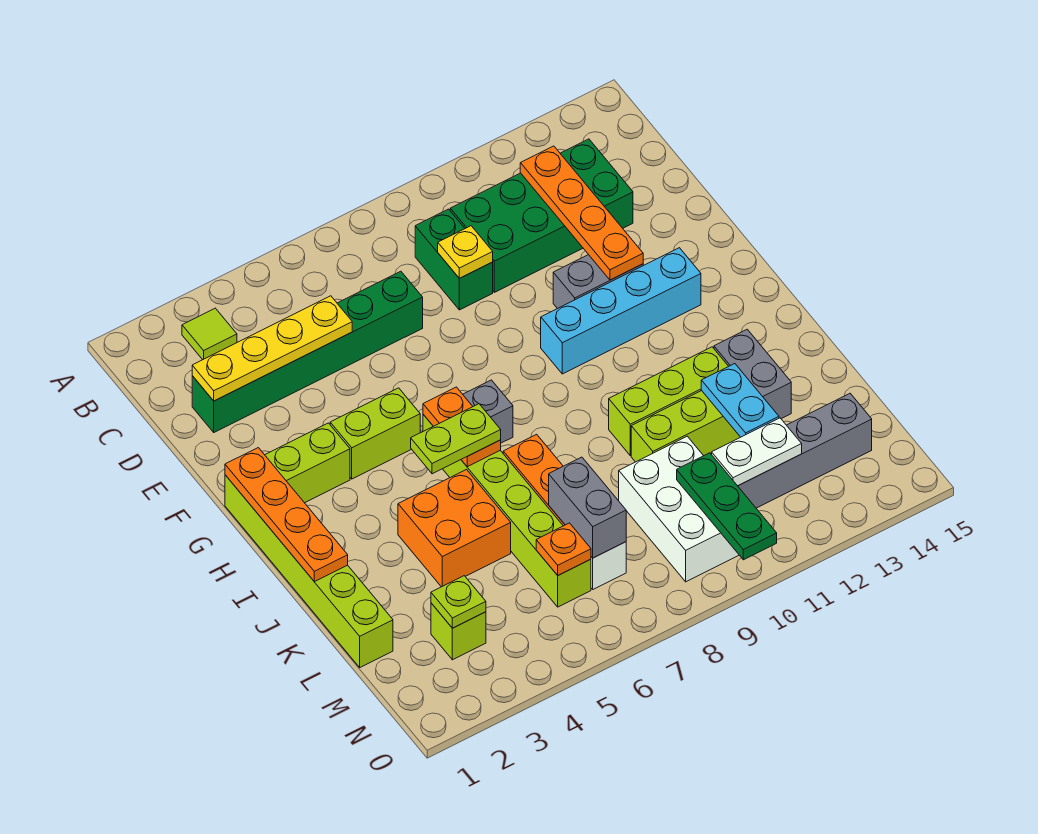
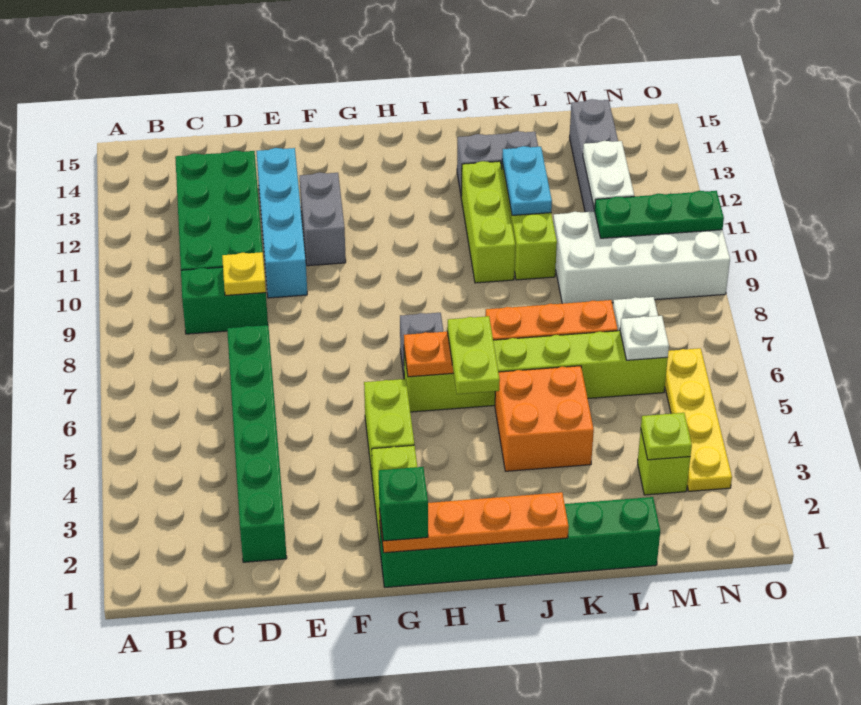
lime 1x1 tile [182,308,237,360] -> none
orange 1x4 plate [520,146,643,280] -> none
yellow 1x4 plate [192,296,352,401] -> yellow 1x4 plate moved to [665,348,732,491]
lime 1x6 brick [225,475,393,667] -> green 1x6 brick [380,497,660,587]
none -> green 1x1 brick [379,467,428,541]
cyan 1x4 brick [541,248,701,374] -> cyan 1x4 brick moved to [256,148,307,298]
cyan 1x2 plate [701,364,779,437] -> cyan 1x2 plate turned to [502,146,552,215]
grey 1x2 brick [549,457,626,558] -> none
white 2x3 brick [619,436,739,582] -> white 2x4 brick [553,211,730,304]
orange 1x1 plate [536,523,591,575] -> white 1x1 plate [620,316,669,360]

